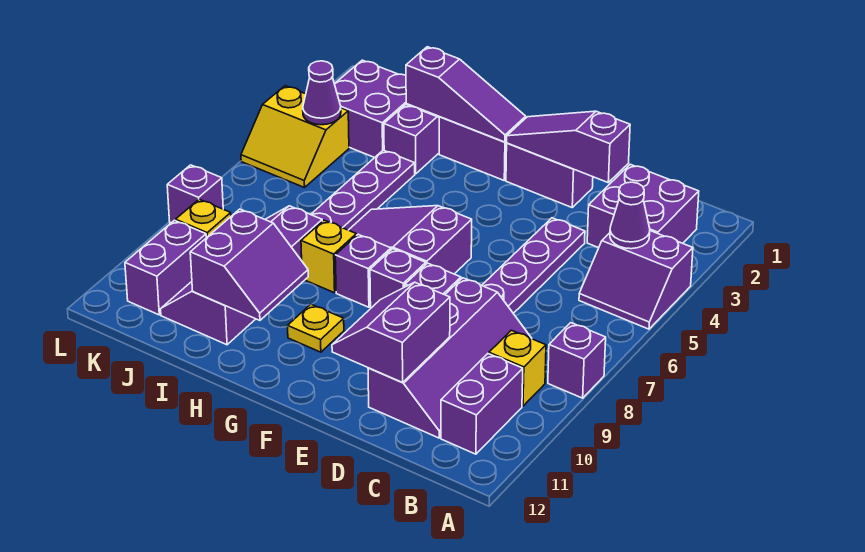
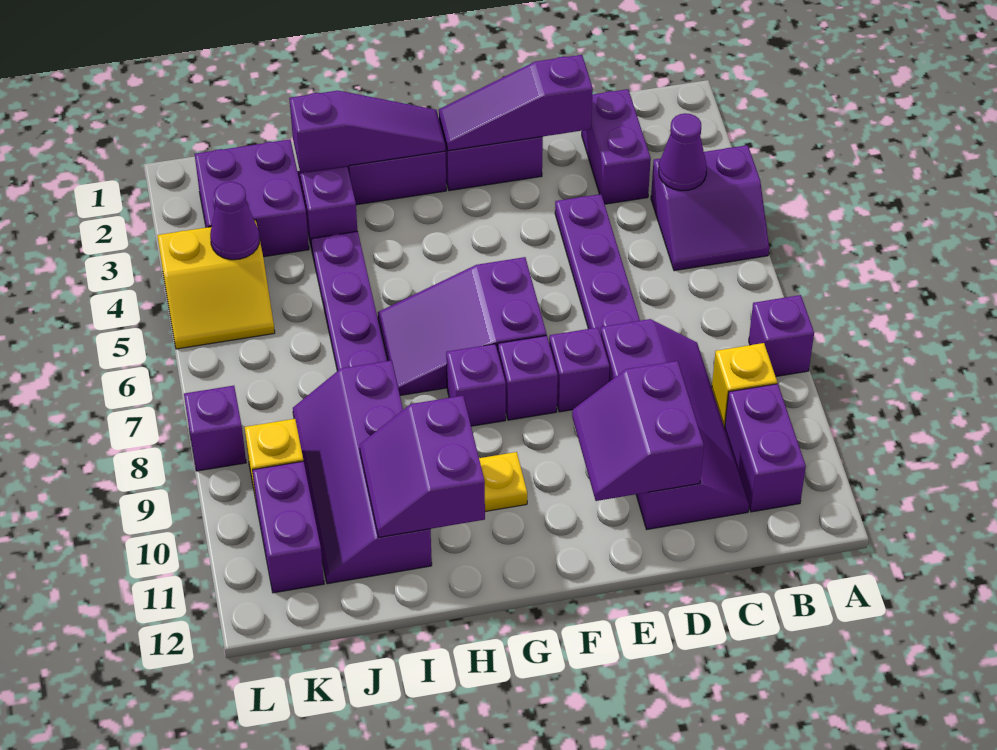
purple 2x2 brick [587,164,699,248] -> purple 1x2 brick [582,89,651,204]
yellow 1x1 brick [301,220,356,293] -> none
purple 2x2 slope [190,209,308,320] -> purple 2x2 slope turned to [360,396,485,537]

